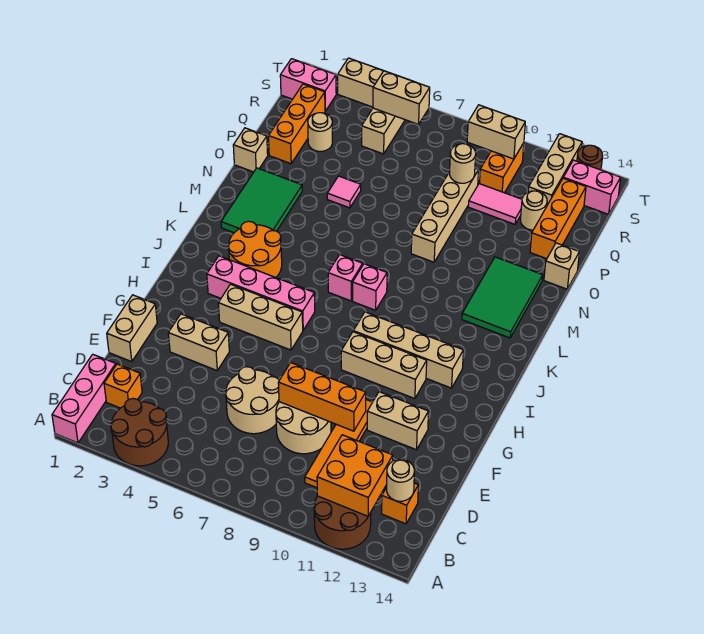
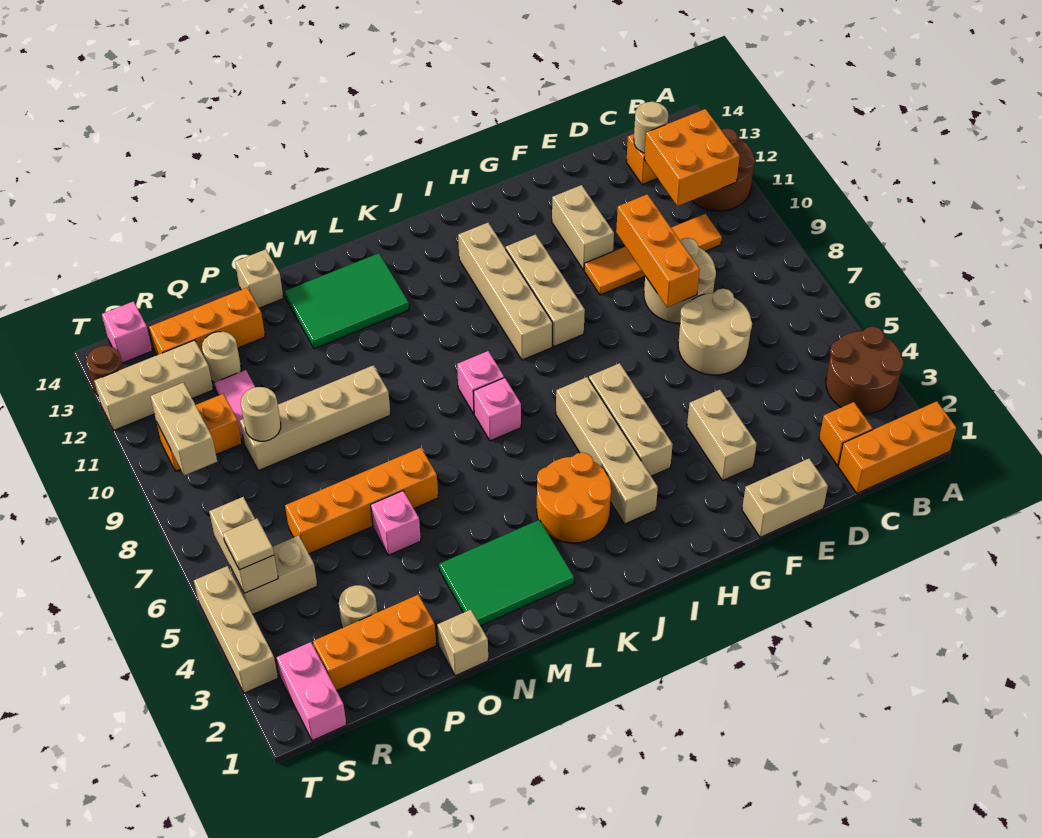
pink 1x3 brick [52,354,116,443] -> orange 1x3 brick [838,401,956,493]
pink 1x4 brick [207,256,315,330] -> tan 1x4 brick [556,377,658,524]
none -> orange 1x4 brick [285,448,438,554]
pink 1x1 tile [327,176,361,208] -> pink 1x1 brick [371,491,421,555]
none -> tan 1x1 tile [223,519,274,570]
pink 1x2 brick [563,160,621,214] -> pink 1x1 brick [102,301,152,363]

